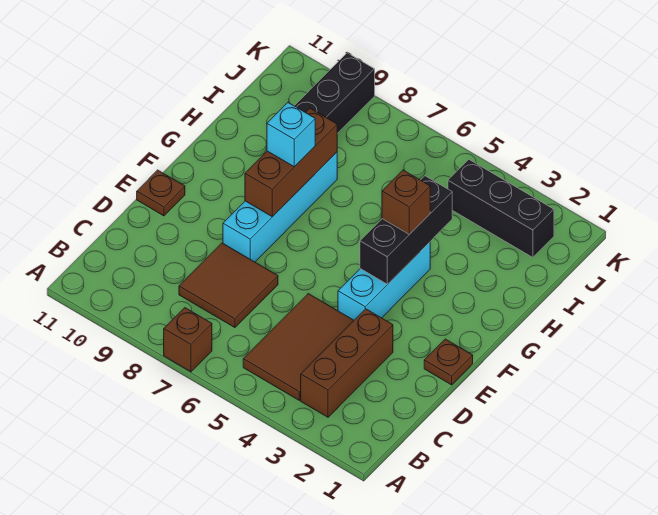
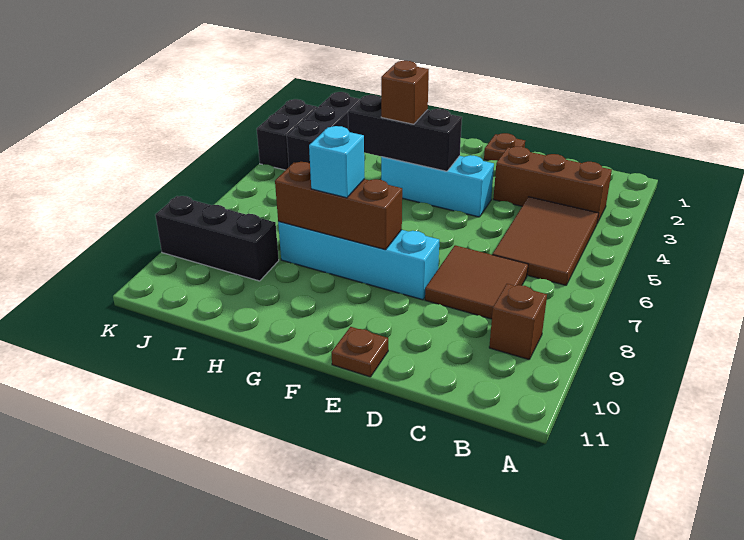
brown 1x1 brick [164,308,212,372] -> brown 1x1 brick moved to [489,284,547,360]
brown 2x3 tile [243,294,354,400] -> brown 2x3 tile turned to [493,197,599,285]
none -> black 1x2 brick [257,99,317,170]

